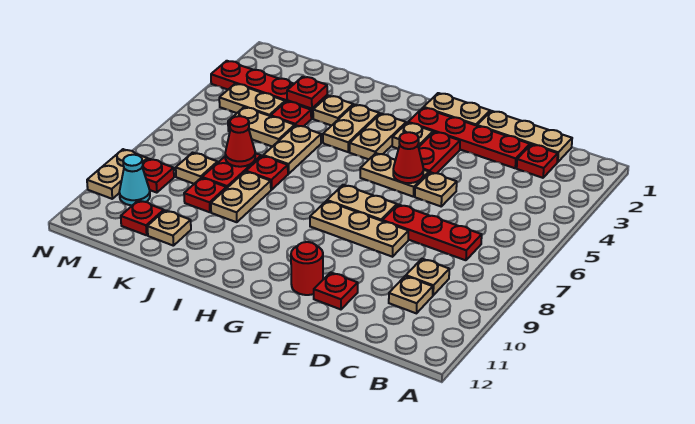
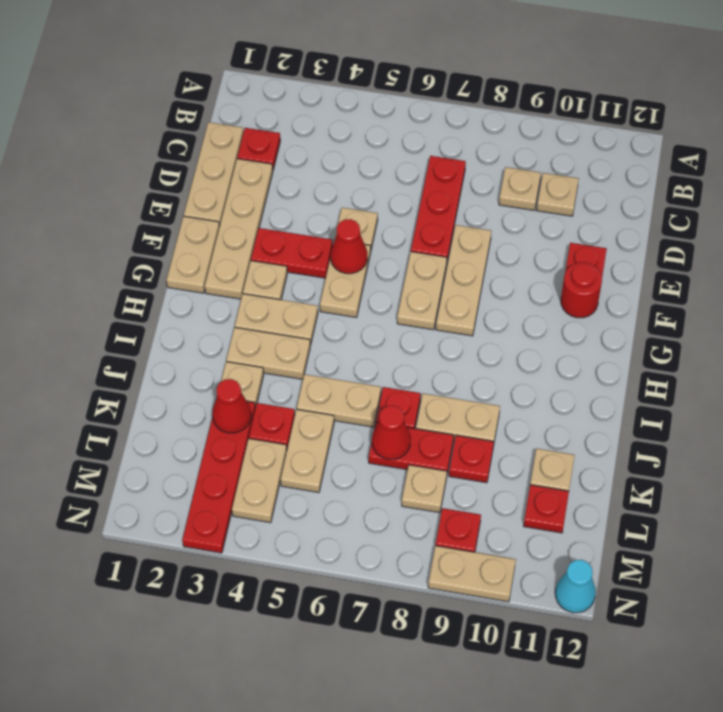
red 1x4 plate [408,108,530,168] -> tan 1x4 plate [205,159,273,299]
red 1x1 plate [287,77,327,109] -> red 1x1 cone [212,379,251,433]
cyan 1x1 cone [119,155,150,205] -> cyan 1x1 cone moved to [555,560,596,613]

